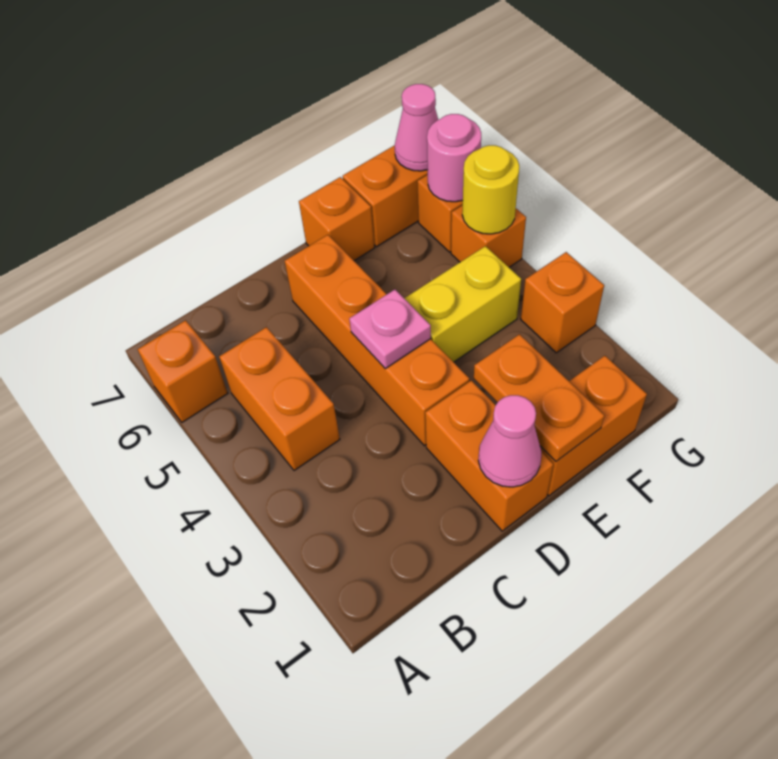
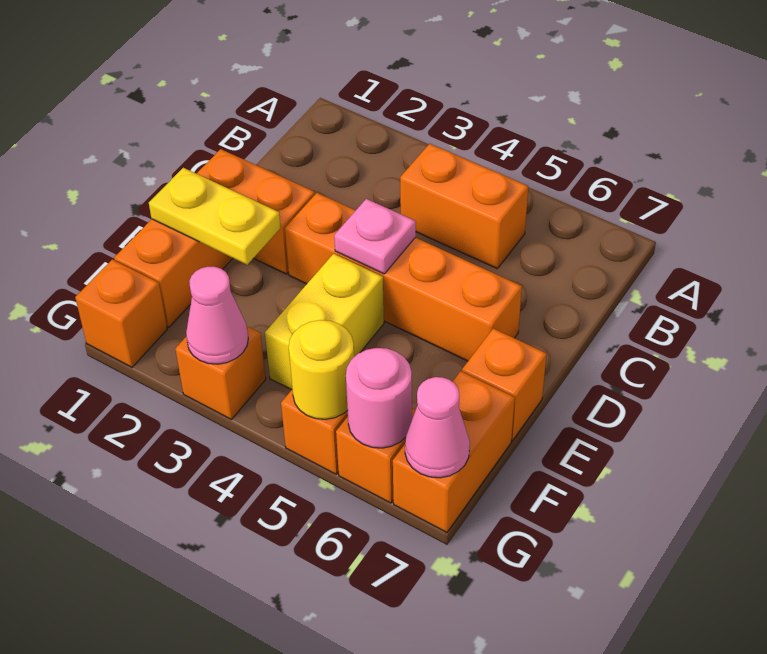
orange 1x1 brick [138,320,228,422] -> orange 1x1 brick moved to [75,259,167,367]
pink 1x1 cone [478,395,541,487] -> pink 1x1 cone moved to [186,267,248,364]
orange 1x2 plate [474,334,604,461] -> yellow 1x2 plate [149,168,281,265]

